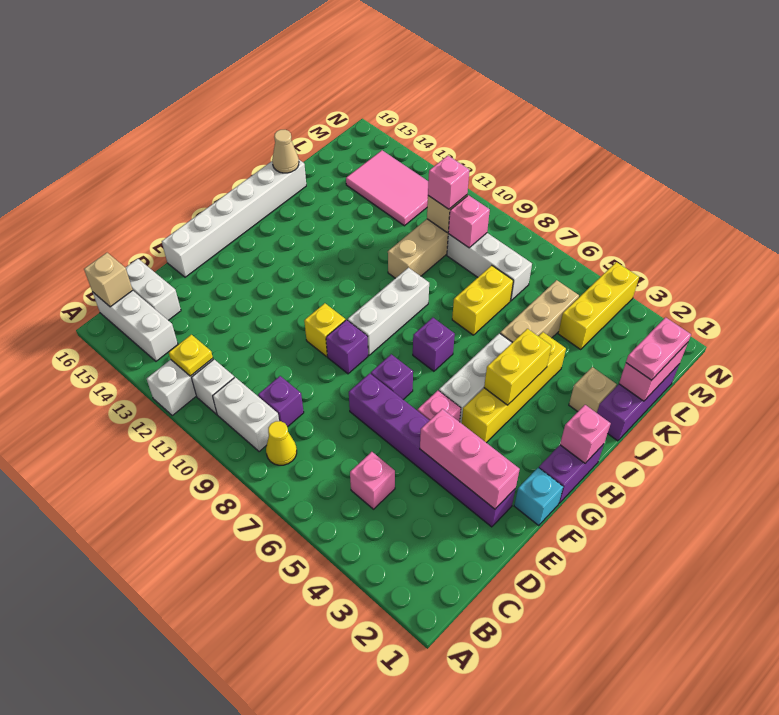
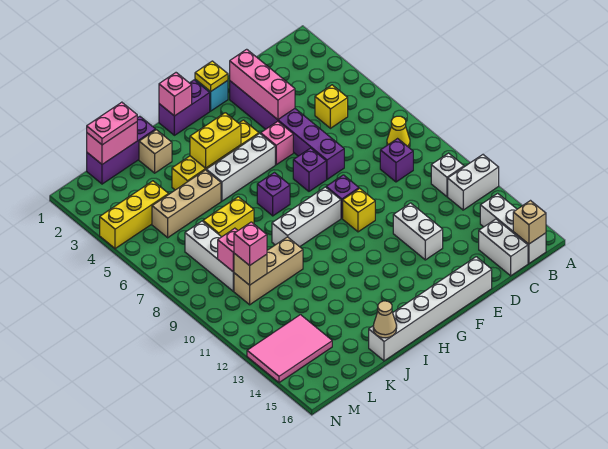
white 1x2 brick [213,377,279,452] -> white 1x2 brick moved to [393,203,443,260]
yellow 1x1 plate [169,335,213,376] -> yellow 1x1 plate moved to [195,61,228,92]
pink 1x1 brick [350,452,395,509] -> yellow 1x1 brick [315,85,348,128]
pink 2x3 tile [346,150,428,226] -> pink 2x3 tile turned to [247,315,332,383]

